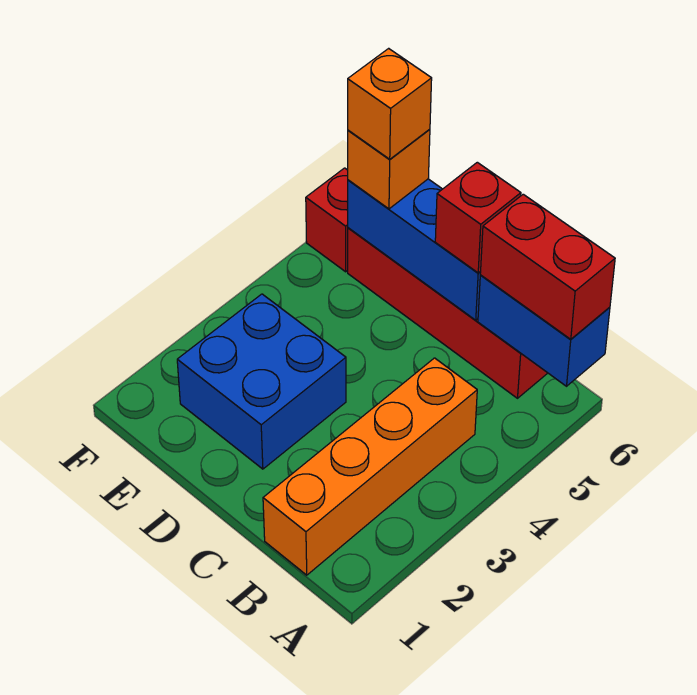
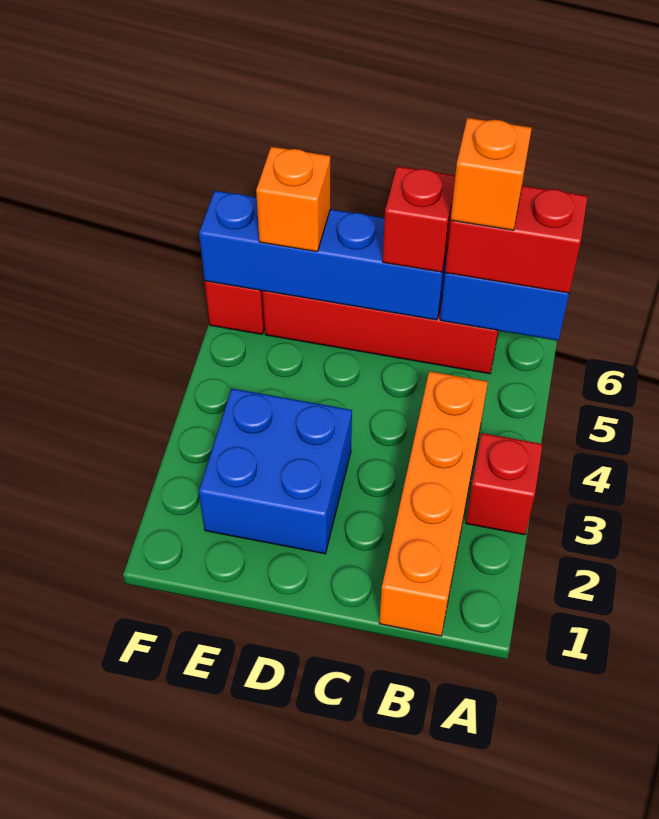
none -> red 1x1 brick [466,433,543,535]
blue 1x3 brick [348,179,481,320] -> blue 1x4 brick [199,191,448,320]
orange 1x1 brick [348,48,432,159] -> orange 1x1 brick moved to [451,118,532,230]

